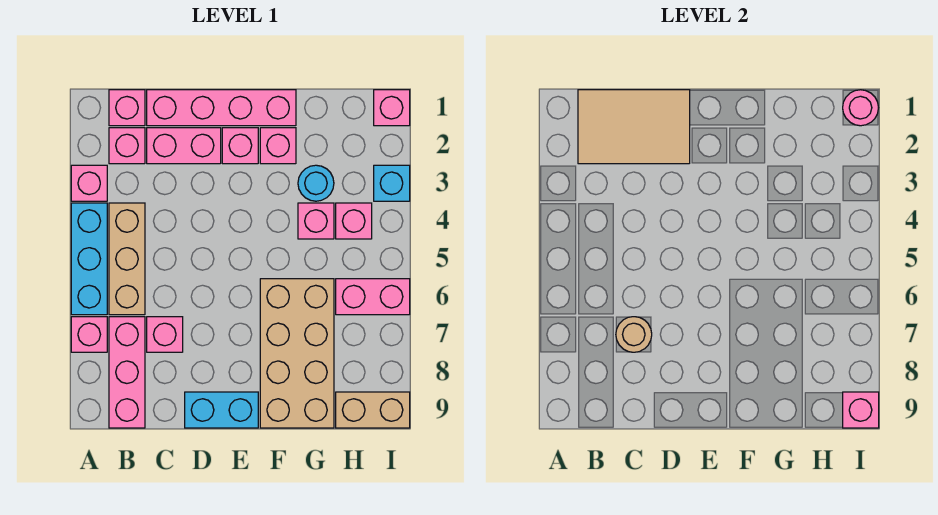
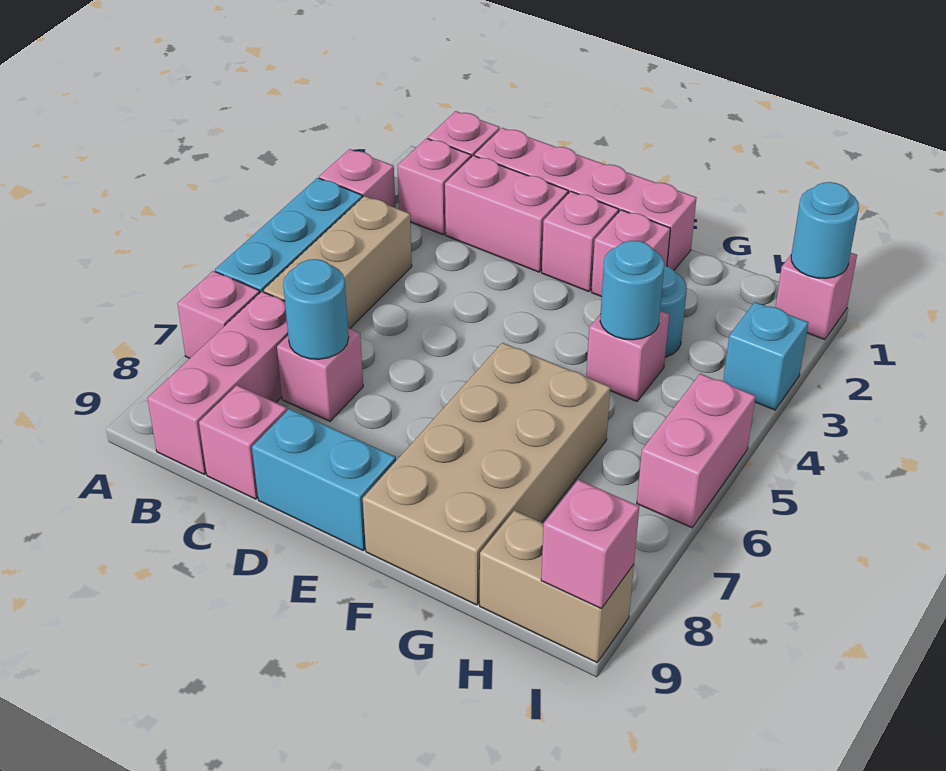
tan 2x3 tile [578,90,690,164] -> none
tan 1x1 round brick [616,317,652,352] -> cyan 1x1 round brick [283,259,349,359]
none -> cyan 1x1 round brick [600,241,664,340]
pink 1x1 brick [336,203,372,239] -> pink 1x1 brick moved to [199,385,287,499]
pink 1x2 brick [336,279,410,315] -> pink 1x2 brick turned to [637,374,756,528]
pink 1x1 round brick [843,90,878,126] -> cyan 1x1 round brick [791,182,859,279]

